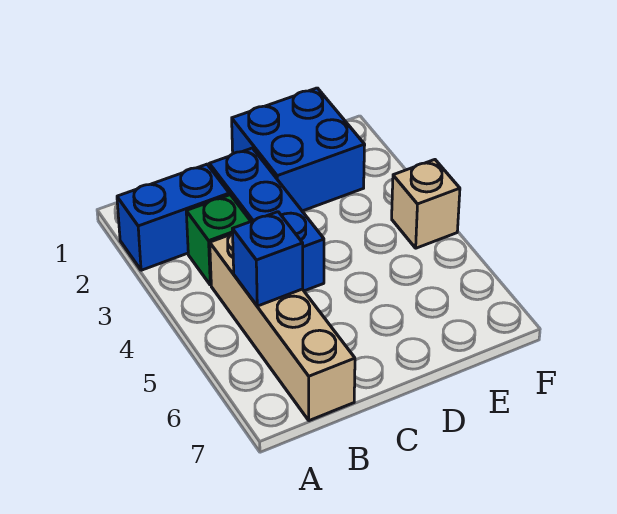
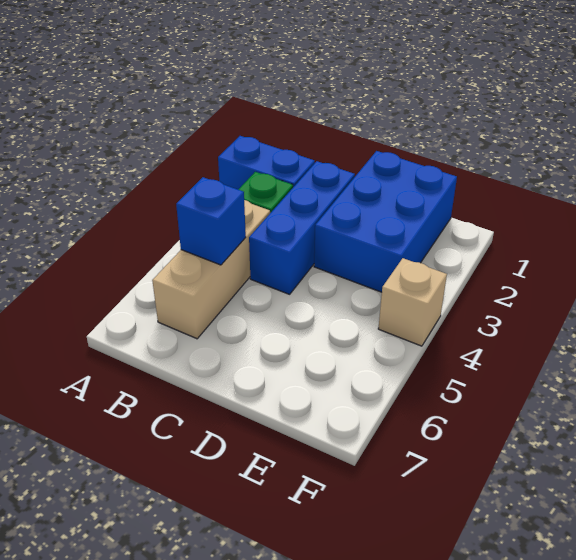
tan 1x4 brick [210,234,355,421] -> tan 1x3 brick [152,200,270,339]
blue 2x2 brick [232,88,365,211] -> blue 2x3 brick [314,151,457,292]

